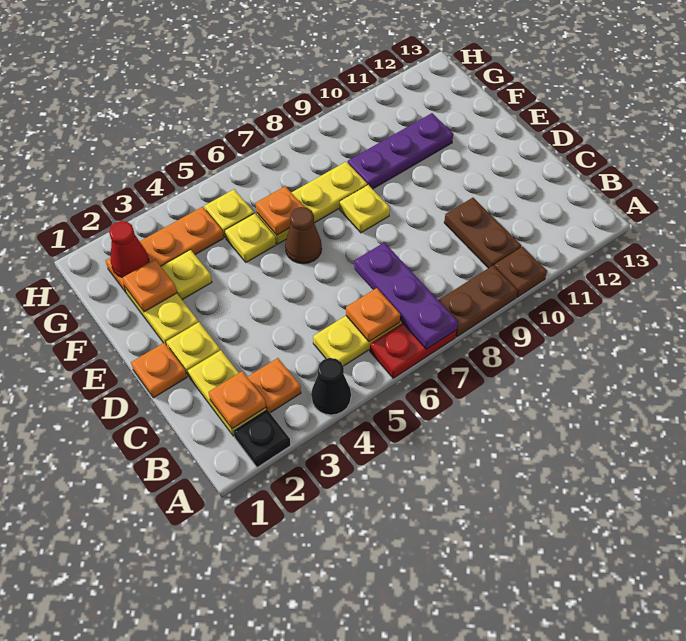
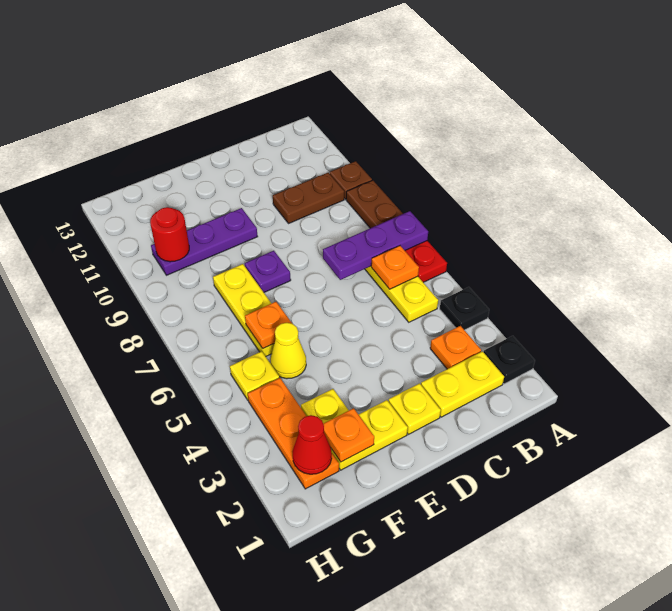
black 1x1 cone [311,358,351,415] -> black 1x1 plate [440,287,489,330]
orange 1x1 plate [209,371,266,429] -> none
orange 1x1 plate [131,343,187,398] -> none
brown 1x1 cone [285,207,322,264] -> none
yellow 1x1 plate [340,185,390,233] -> purple 1x1 plate [245,251,291,292]
yellow 1x1 plate [225,213,276,262] -> yellow 1x1 cone [270,323,306,379]
purple 1x3 plate [348,113,453,189] -> purple 1x3 plate turned to [151,208,258,275]
none -> red 1x1 round brick [150,207,189,262]

